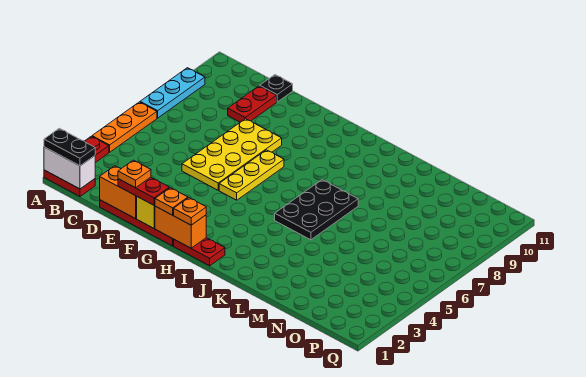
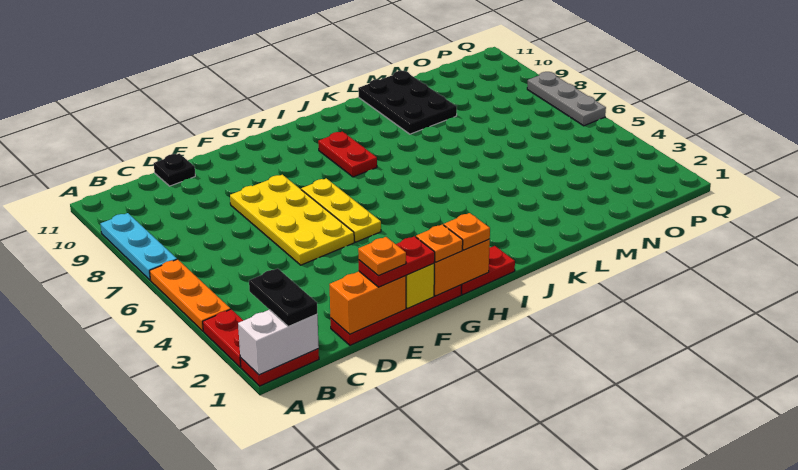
black 1x2 plate [44,128,95,166] -> black 1x2 plate turned to [249,268,317,327]
red 1x2 plate [228,86,277,122] -> red 1x2 plate moved to [318,132,377,177]
black 2x3 plate [275,180,358,240] -> black 2x3 plate moved to [358,71,457,134]
none -> grey 1x3 plate [527,72,606,126]

